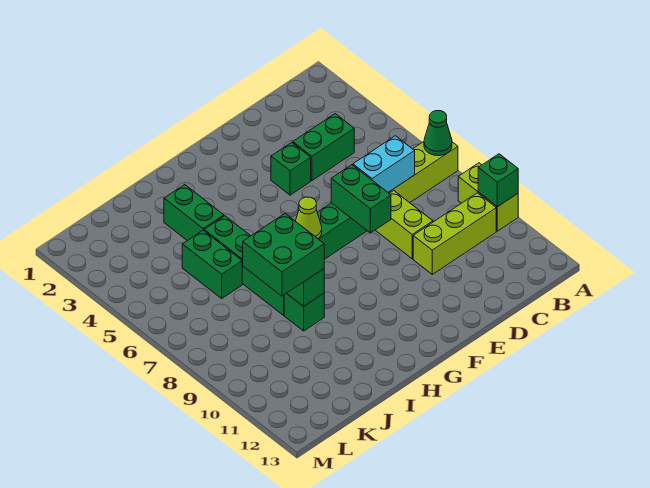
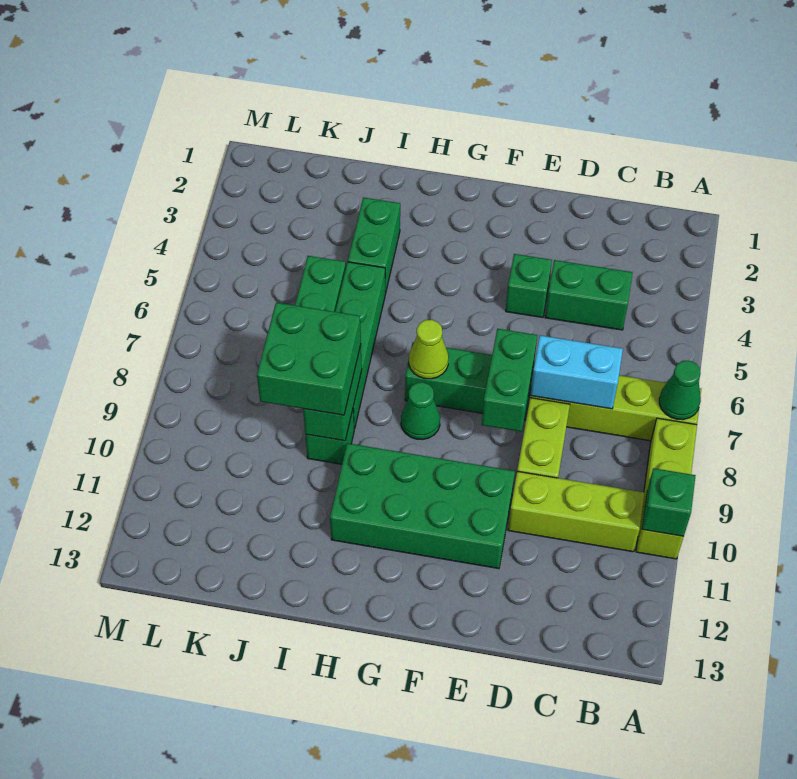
lime 1x2 brick [458,163,518,231] -> lime 1x3 brick [636,418,697,559]
none -> green 2x4 brick [330,443,515,569]
none -> green 1x1 cone [401,382,440,440]

